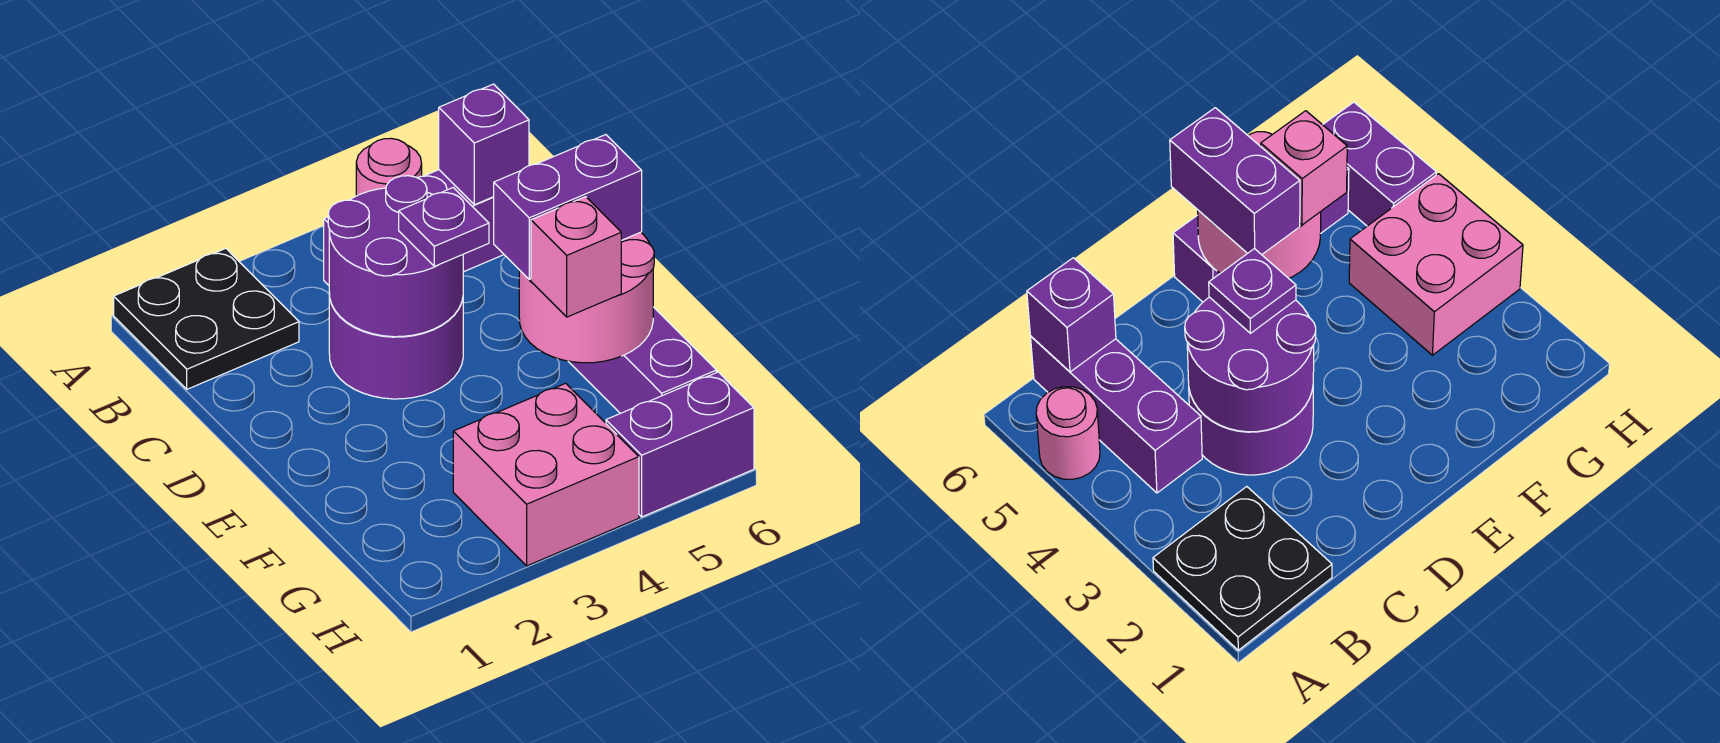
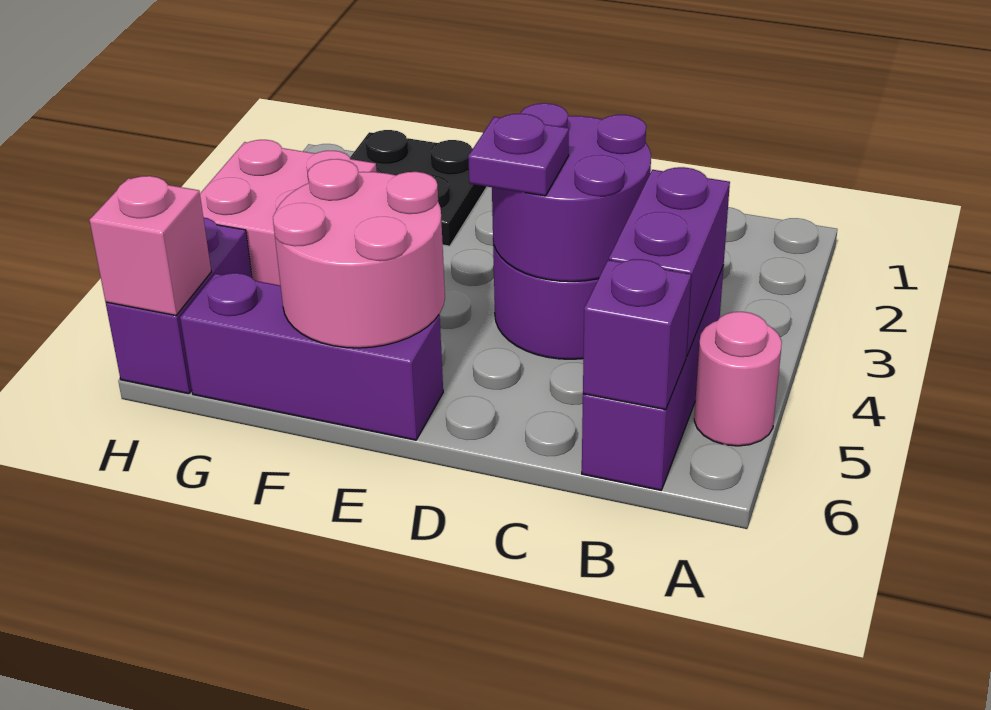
black 2x2 plate [114,248,299,389] -> black 2x2 plate moved to [350,130,487,246]
purple 1x2 brick [494,135,642,279] -> purple 1x2 brick moved to [609,167,730,357]
pink 1x1 brick [531,197,621,317] -> pink 1x1 brick moved to [90,176,211,316]

